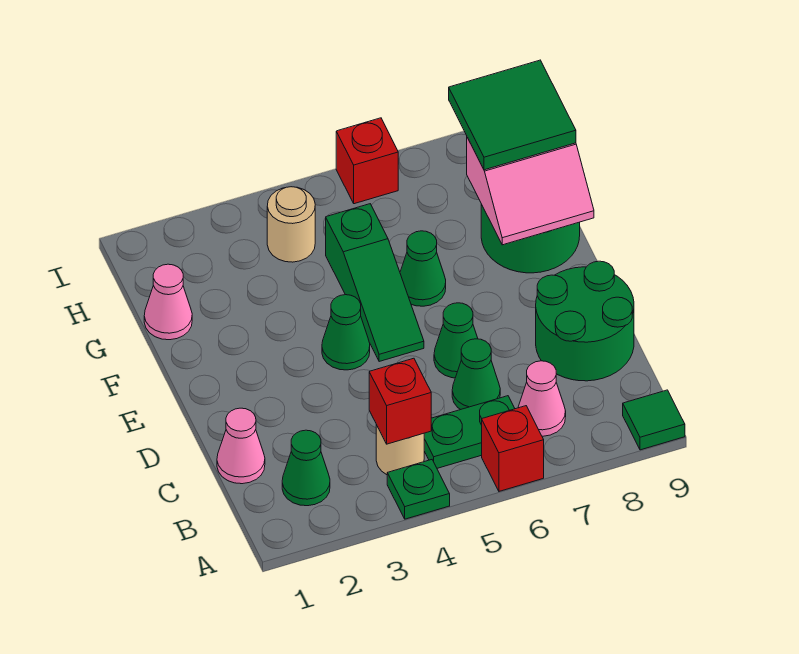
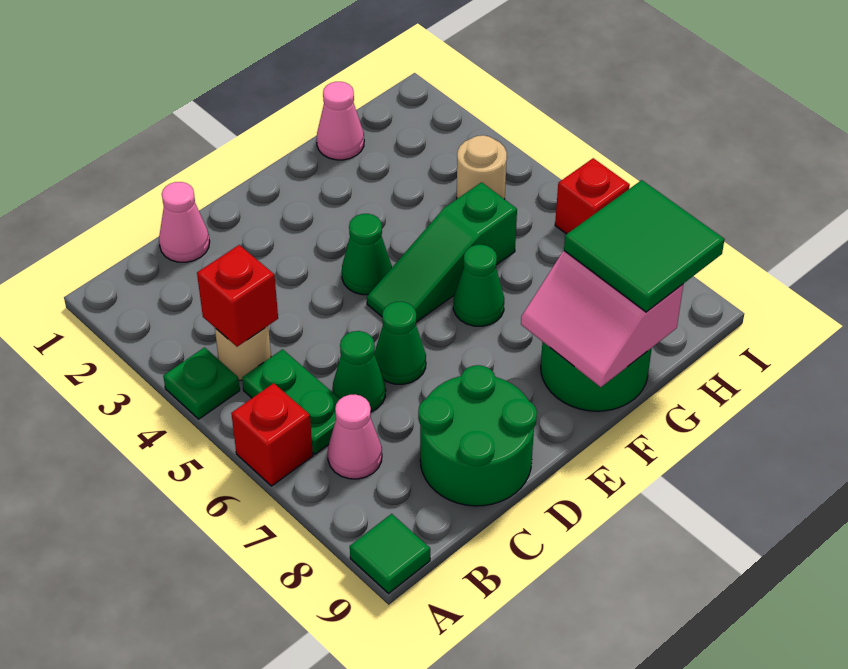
green 1x1 cone [282,430,330,506] -> none

